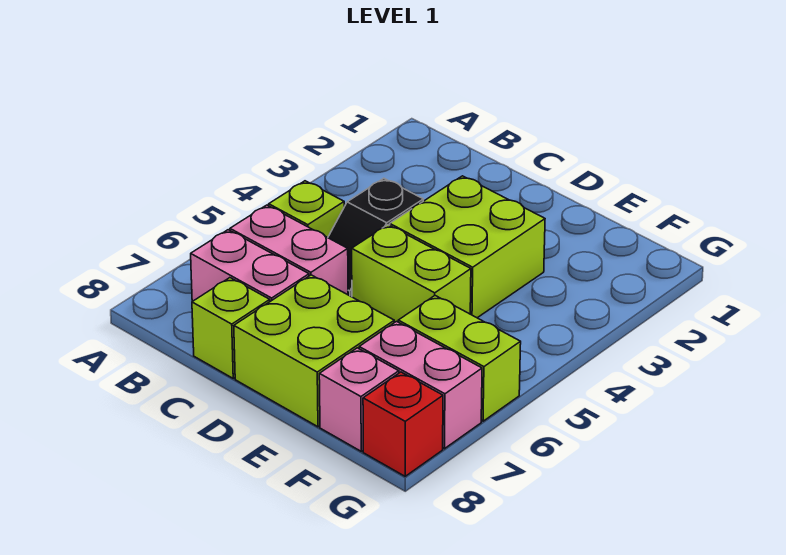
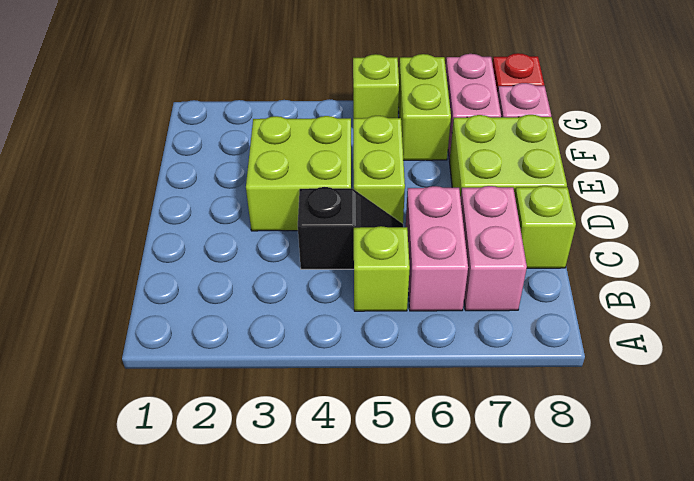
none -> lime 1x1 brick [353,54,399,118]

